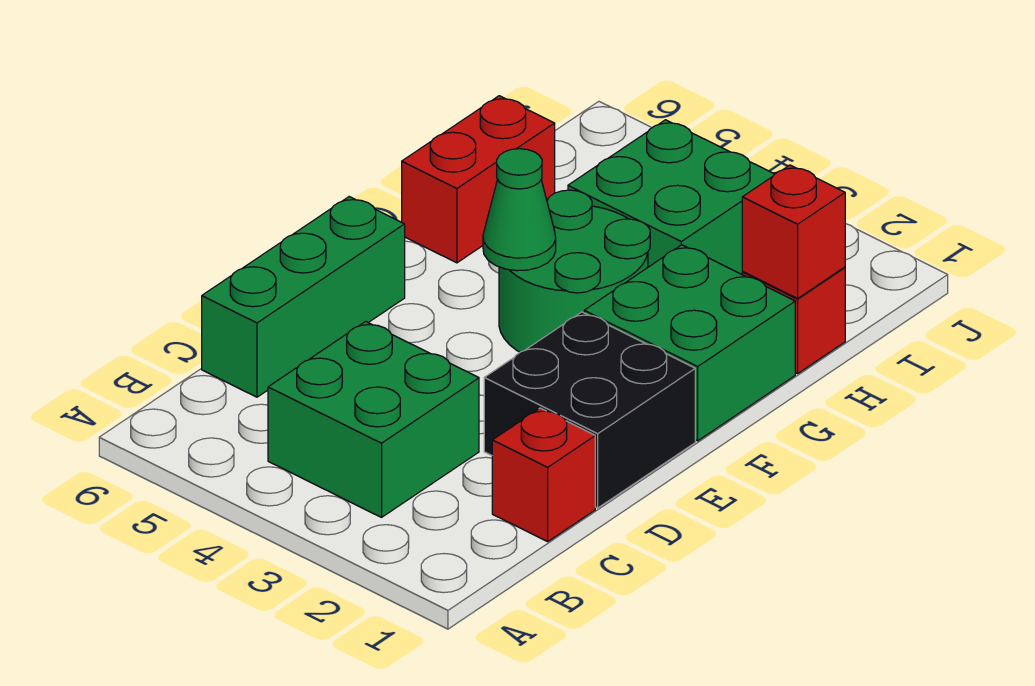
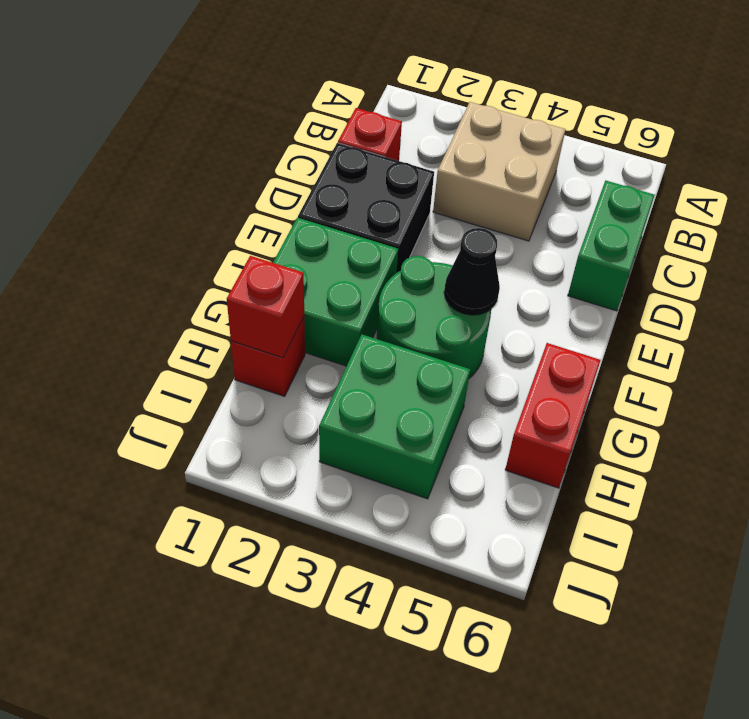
green 2x2 brick [268,321,479,517] -> tan 2x2 brick [433,102,566,241]
green 1x3 brick [202,197,405,397] -> green 1x2 brick [568,181,655,311]
green 1x1 cone [483,149,556,271] -> black 1x1 cone [444,228,500,315]

